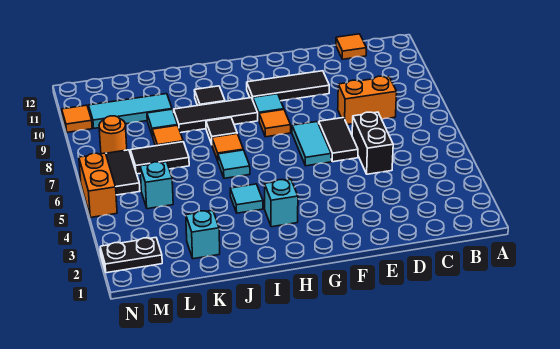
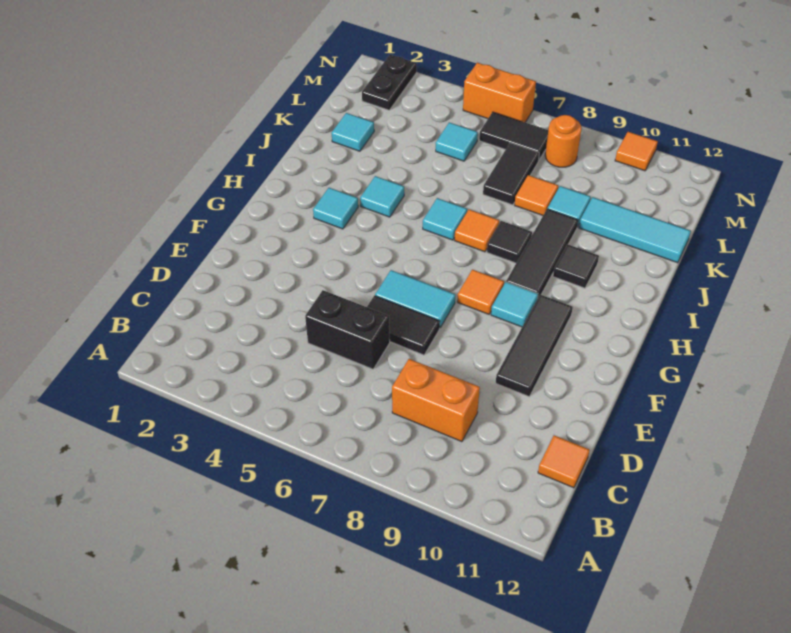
orange 1x2 brick [338,76,397,125] -> orange 1x2 brick turned to [392,359,480,442]
cyan 1x1 brick [265,179,298,227] -> cyan 1x1 tile [313,188,358,229]
cyan 1x1 brick [186,210,220,259] -> cyan 1x1 tile [332,113,374,151]
cyan 1x3 tile [89,94,172,128] -> cyan 1x3 tile turned to [579,197,691,263]
cyan 1x1 brick [140,162,173,209] -> cyan 1x1 tile [436,122,478,161]

